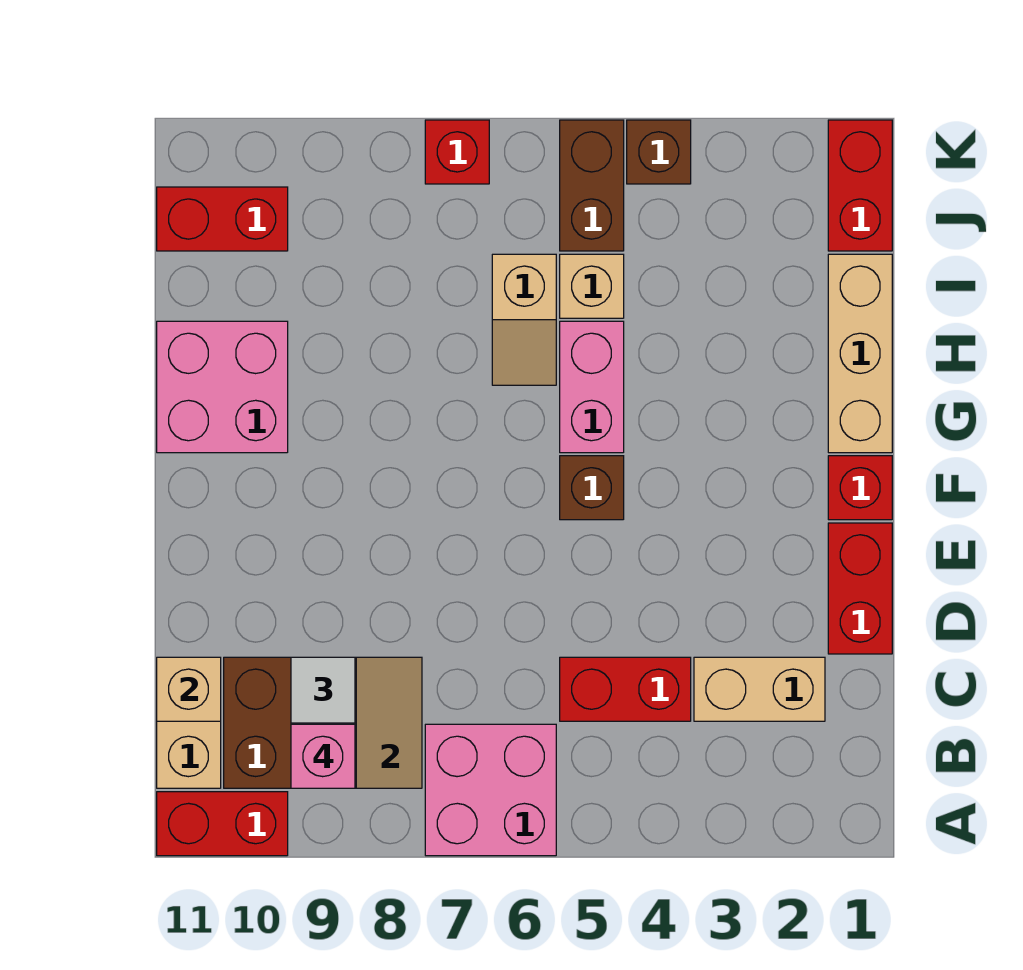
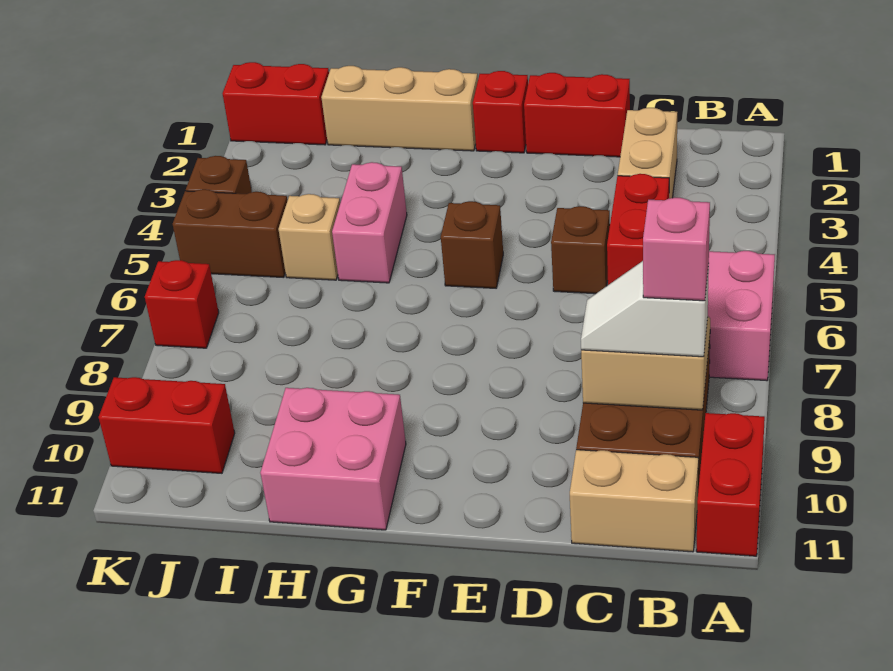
tan 1x1 brick [157,657,221,721] -> none
none -> brown 1x1 brick [551,206,610,294]
pink 1x2 brick [560,321,624,453] -> pink 1x2 brick turned to [332,162,407,283]
tan 1x2 slope [492,254,556,385] -> none
red 1x2 brick [157,187,288,251] -> red 1x2 brick turned to [99,377,235,473]

